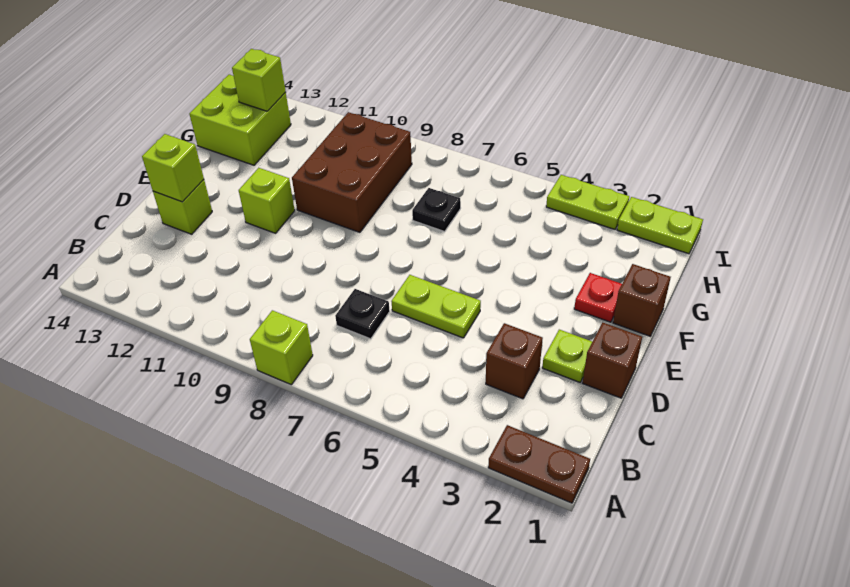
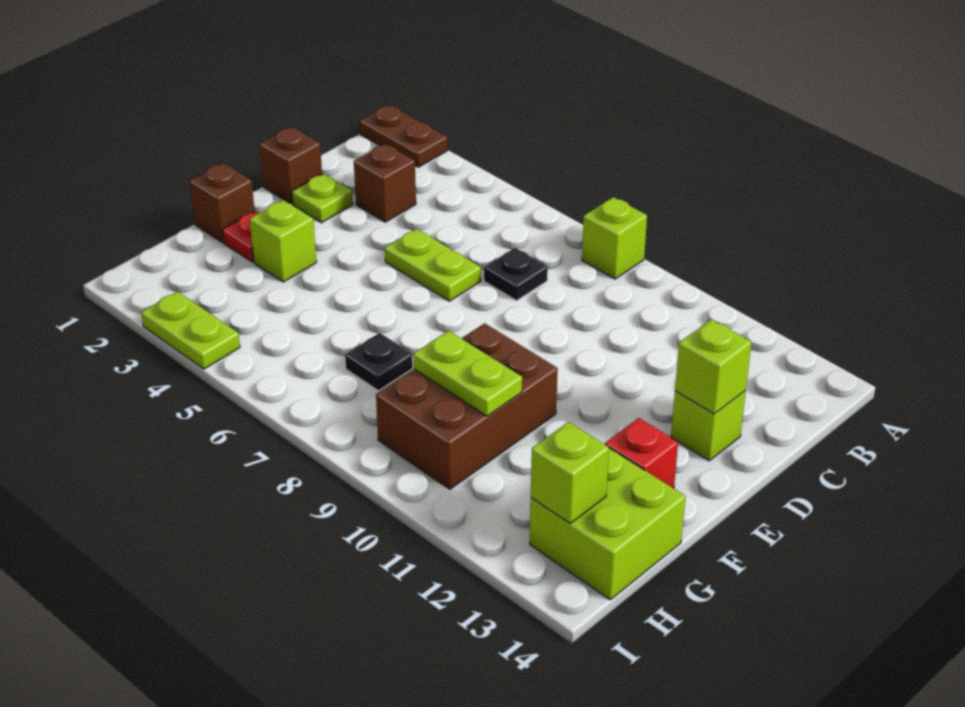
lime 1x1 brick [239,168,295,233] -> lime 1x1 brick moved to [250,200,316,282]
none -> red 1x1 brick [605,418,678,488]
lime 1x2 plate [617,197,703,254] -> lime 1x2 plate moved to [413,331,522,416]

